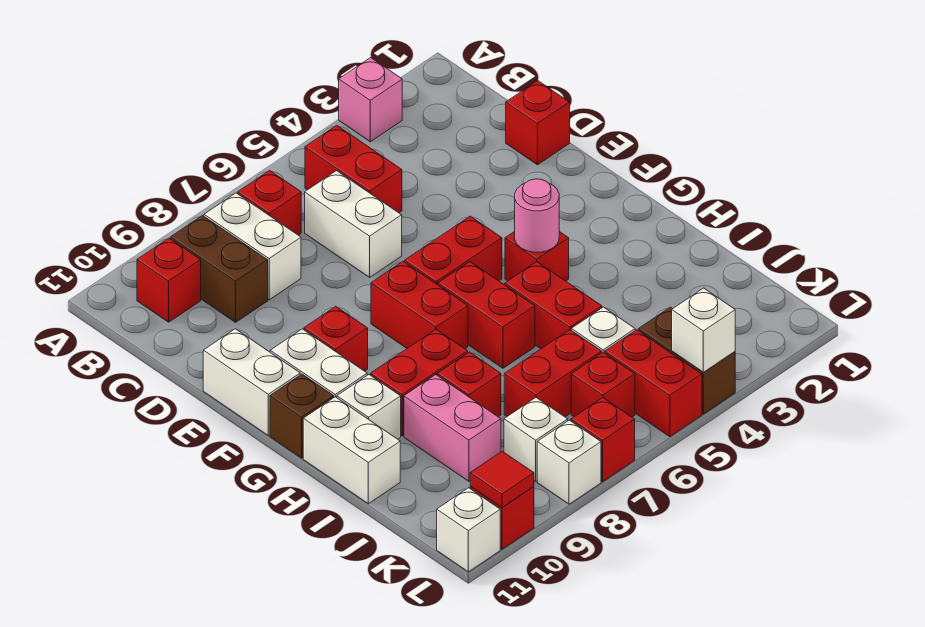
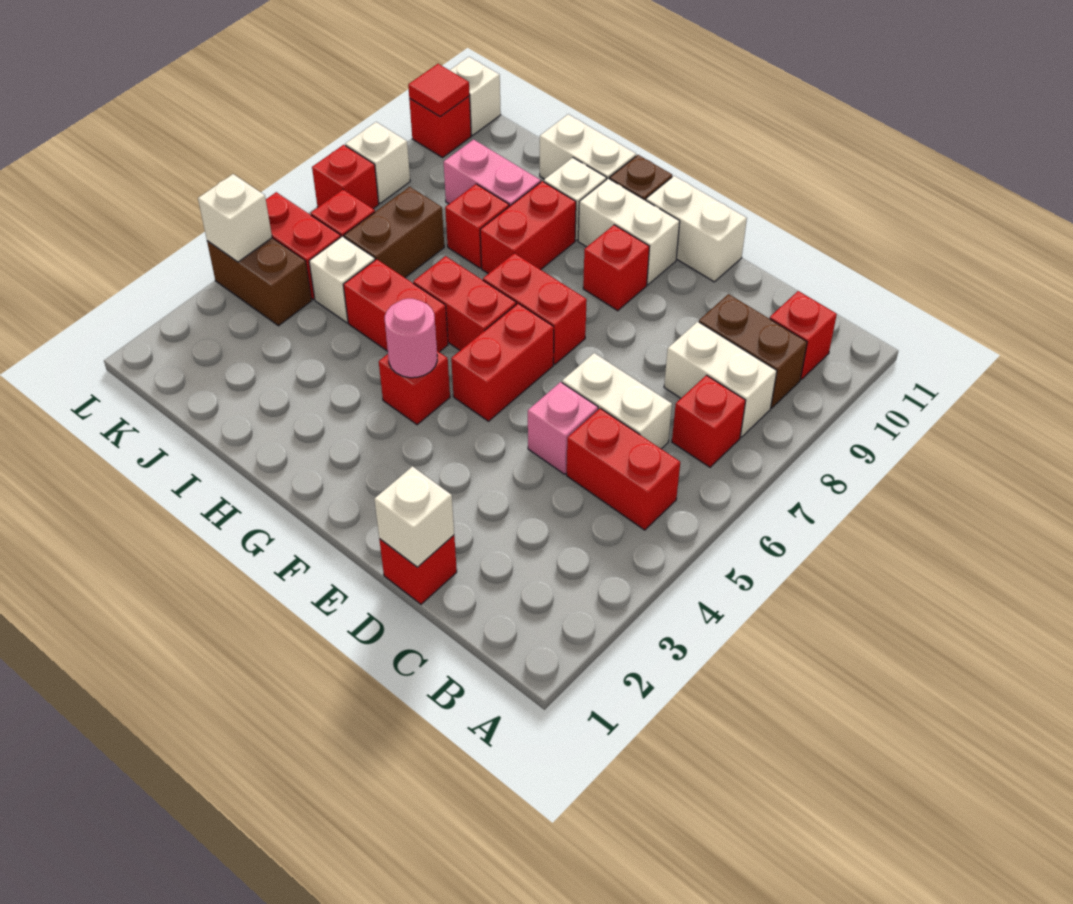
pink 1x1 brick [339,58,402,142] -> pink 1x1 brick moved to [528,382,598,474]
red 1x2 brick [504,330,602,417] -> brown 1x2 brick [344,187,444,278]
white 1x1 brick [504,398,568,481] -> white 1x1 brick moved to [374,467,454,567]

